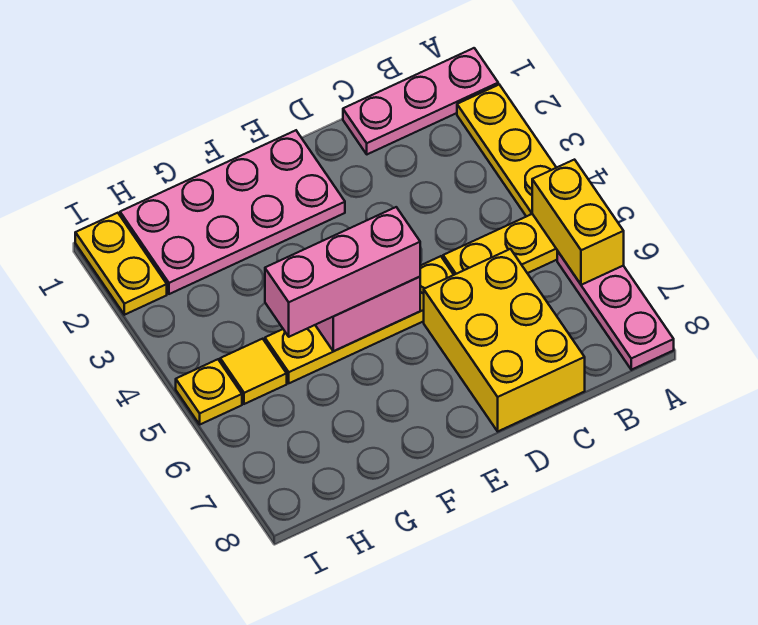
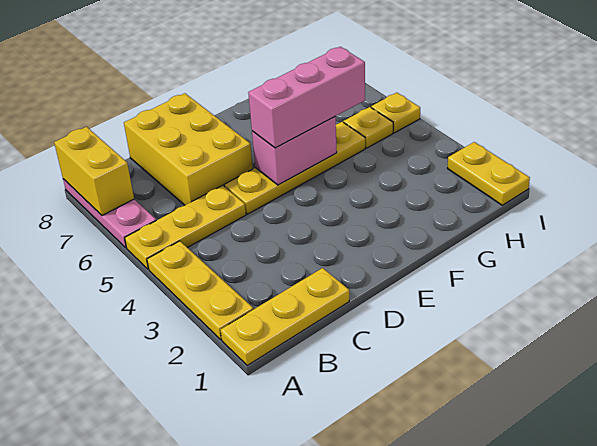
pink 1x3 plate [343,48,498,154] -> yellow 1x3 plate [220,268,349,365]
yellow 1x2 brick [532,160,624,285] -> yellow 1x2 brick moved to [54,127,134,215]
pink 2x4 plate [120,130,345,294] -> none
yellow 1x1 tile [220,339,287,404] -> yellow 1x1 plate [343,107,393,148]

